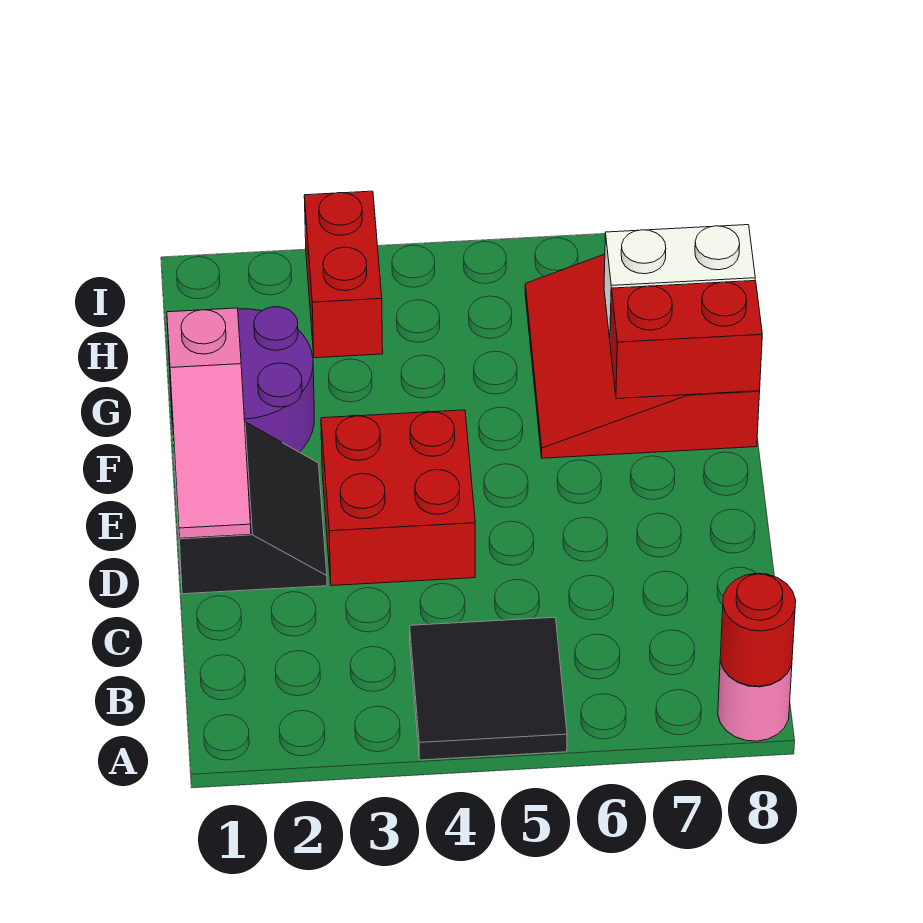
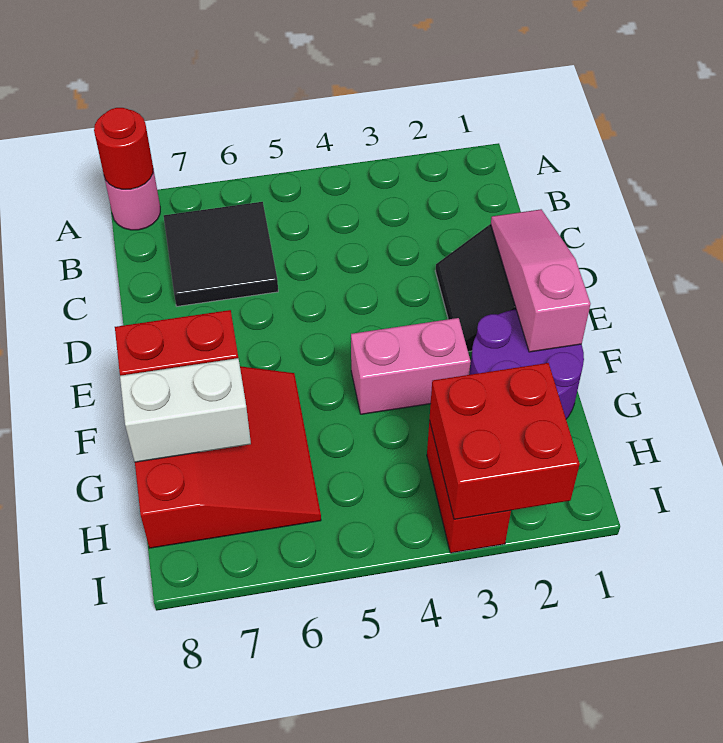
black 2x2 tile [410,617,567,760] -> black 2x2 tile moved to [164,202,278,306]
red 2x2 brick [321,410,475,586] -> red 2x2 brick moved to [429,363,580,519]
none -> pink 1x2 brick [351,318,471,414]

